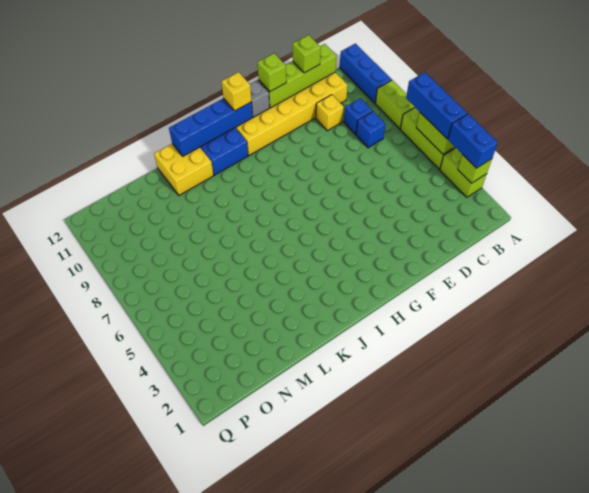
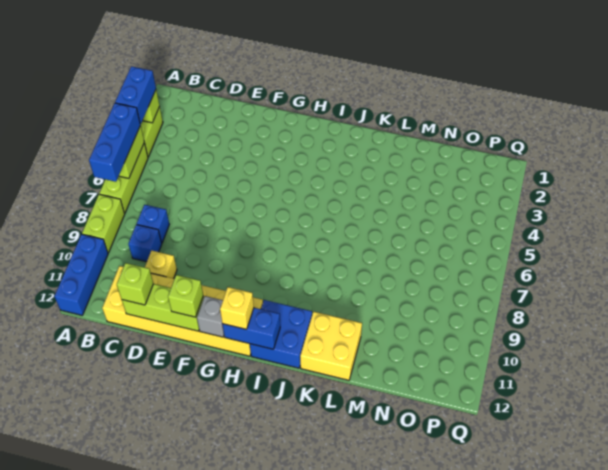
lime 1x4 brick [259,44,336,108] -> lime 1x3 brick [122,284,204,331]
blue 1x4 brick [169,98,253,156] -> blue 1x2 brick [222,308,280,349]

